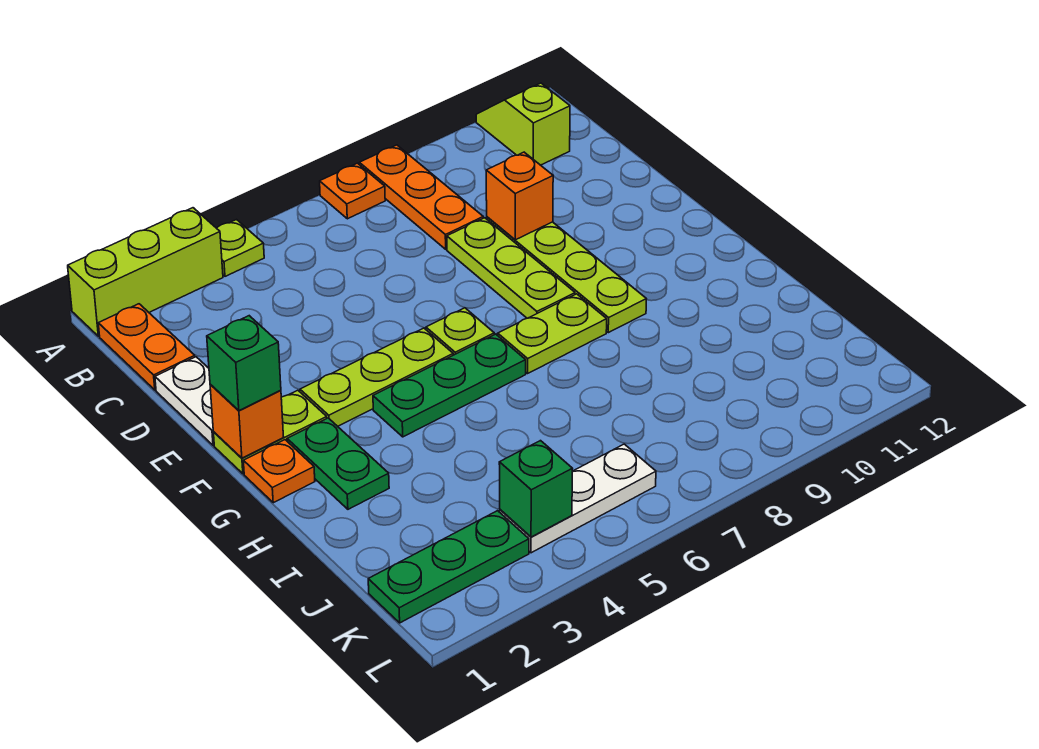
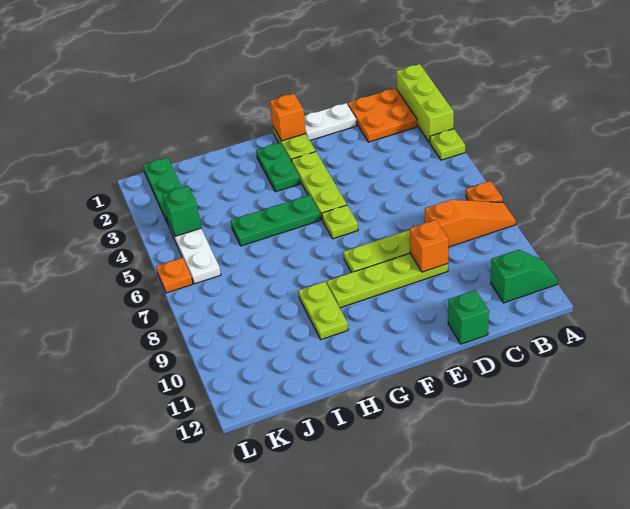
orange 1x3 plate [359,145,483,249] -> orange 1x3 slope [425,200,516,247]
lime 1x2 slope [476,83,570,165] -> green 1x2 slope [491,250,558,303]
orange 1x2 plate [98,304,195,390] -> orange 2x2 plate [348,88,417,142]
green 1x1 brick [207,316,281,410] -> green 1x1 brick moved to [448,290,489,344]
orange 1x1 plate [243,440,315,503] -> orange 1x1 plate moved to [156,258,193,293]
green 1x2 plate [287,418,389,509] -> green 1x2 plate turned to [256,143,300,192]
green 1x3 plate [373,334,526,437] -> green 1x3 plate turned to [231,195,321,246]
lime 1x2 plate [498,294,607,373] -> lime 1x2 plate moved to [298,282,348,340]

